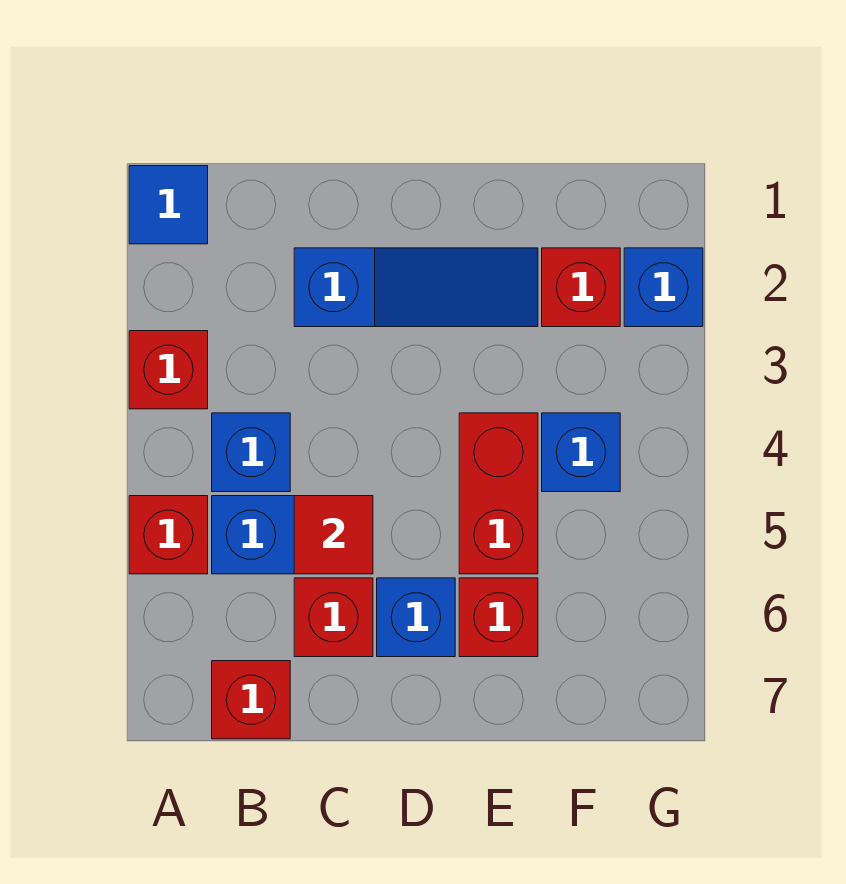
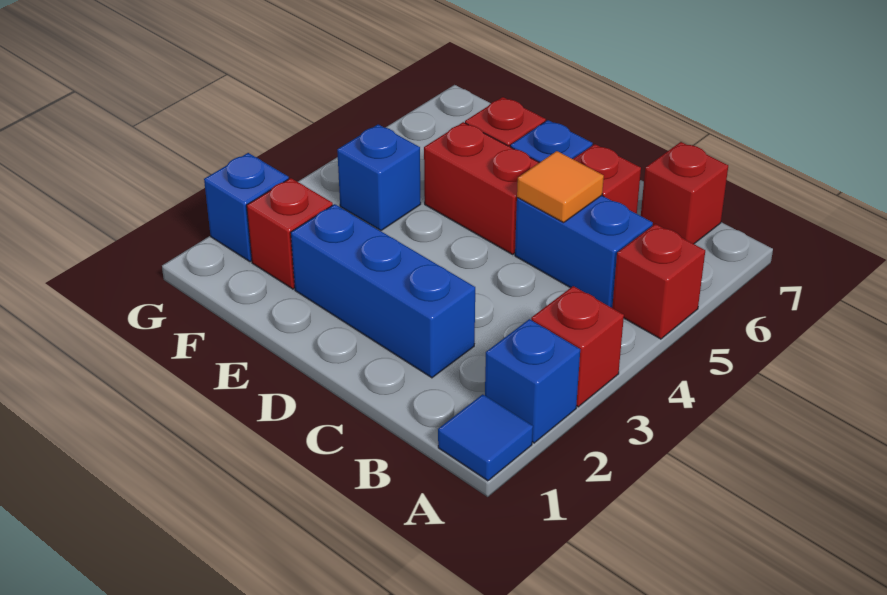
blue 1x1 brick [212,413,290,492] -> blue 1x1 brick moved to [485,319,580,443]
blue 1x3 slope [294,248,538,327] -> blue 1x3 brick [291,204,475,378]
red 1x1 tile [294,496,373,574] -> orange 1x1 tile [517,151,604,223]
red 1x2 brick [459,413,538,574] -> red 1x2 brick turned to [424,122,540,254]

